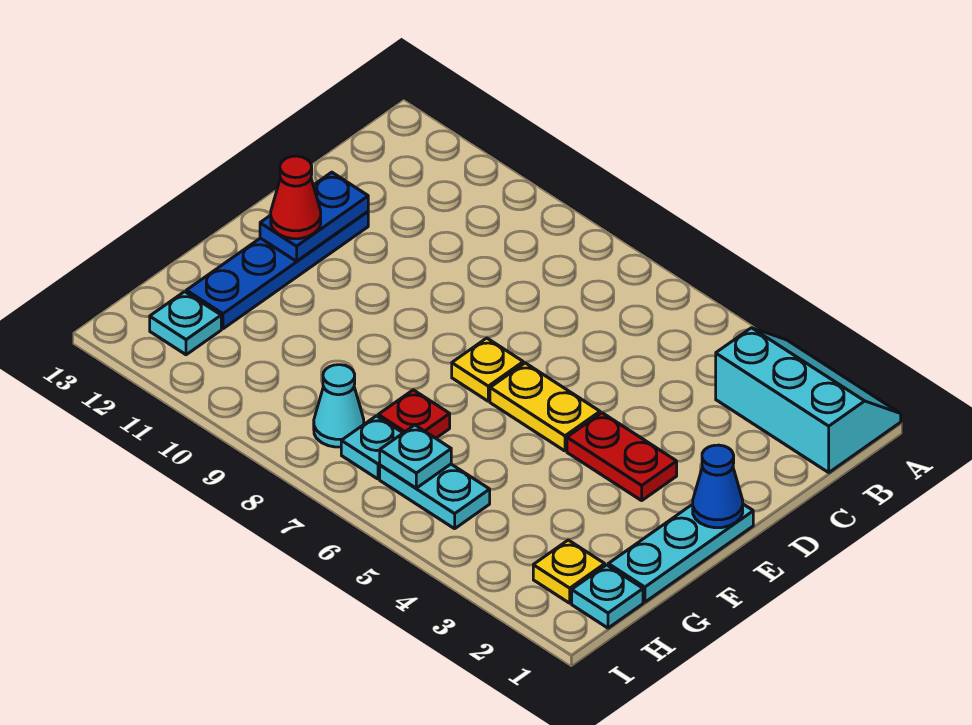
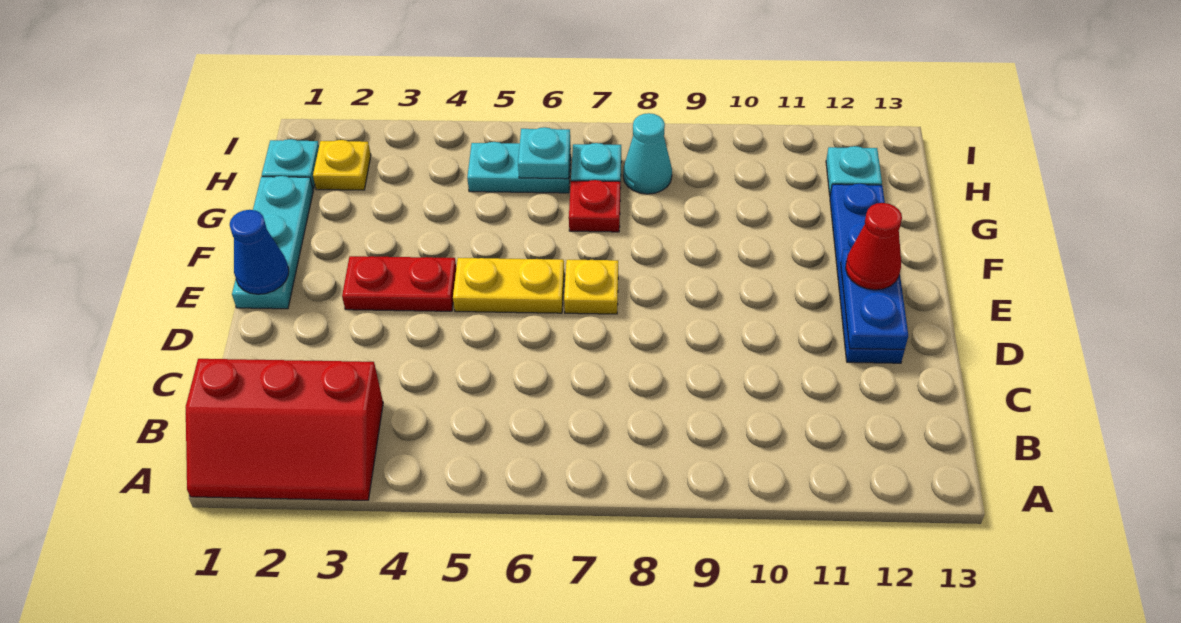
cyan 2x3 slope [716,328,901,472] -> red 2x3 slope [186,359,383,500]

